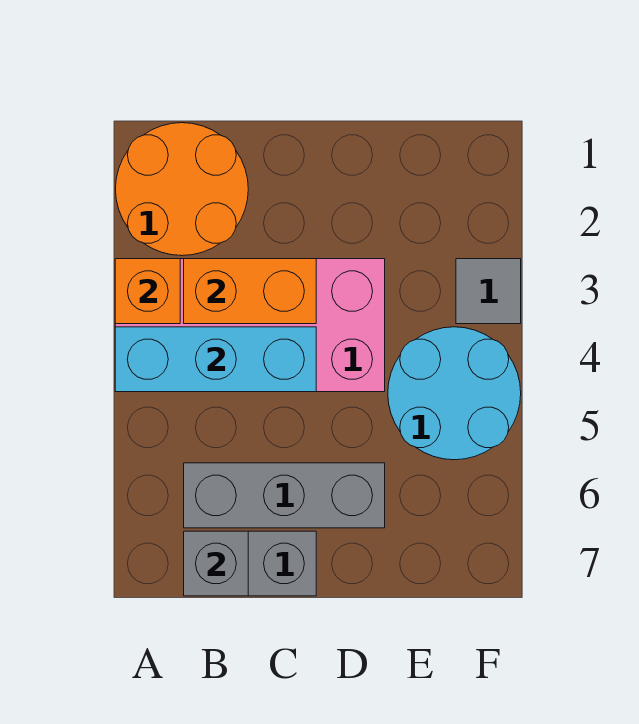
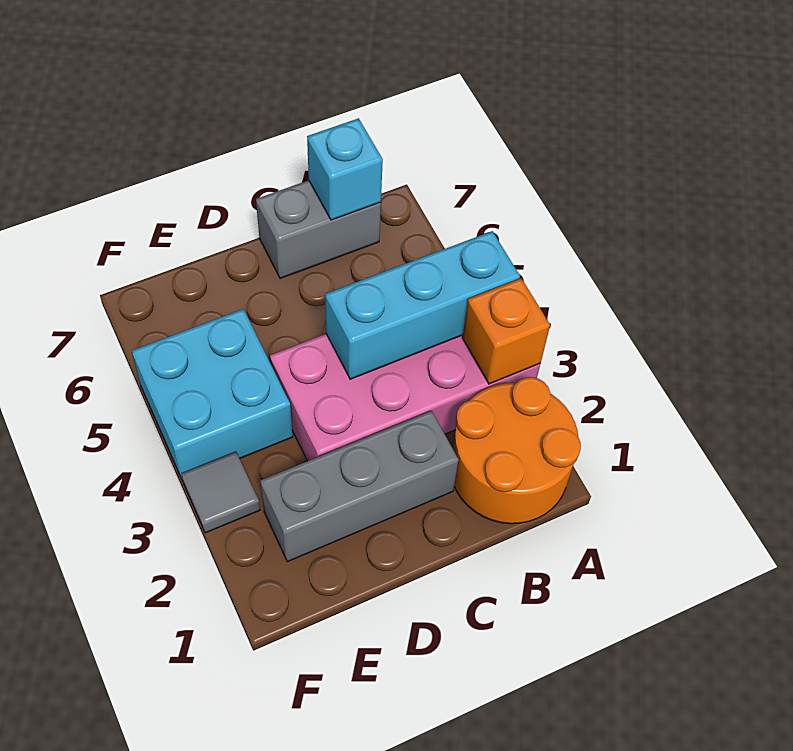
orange 1x2 brick [184,259,316,324] -> none
grey 1x3 brick [184,463,385,528] -> grey 1x3 brick moved to [260,411,459,562]
grey 1x1 brick [184,531,248,596] -> cyan 1x1 brick [307,118,383,220]
cyan 2x2 round brick [388,327,521,460] -> cyan 2x2 brick [132,309,293,481]

